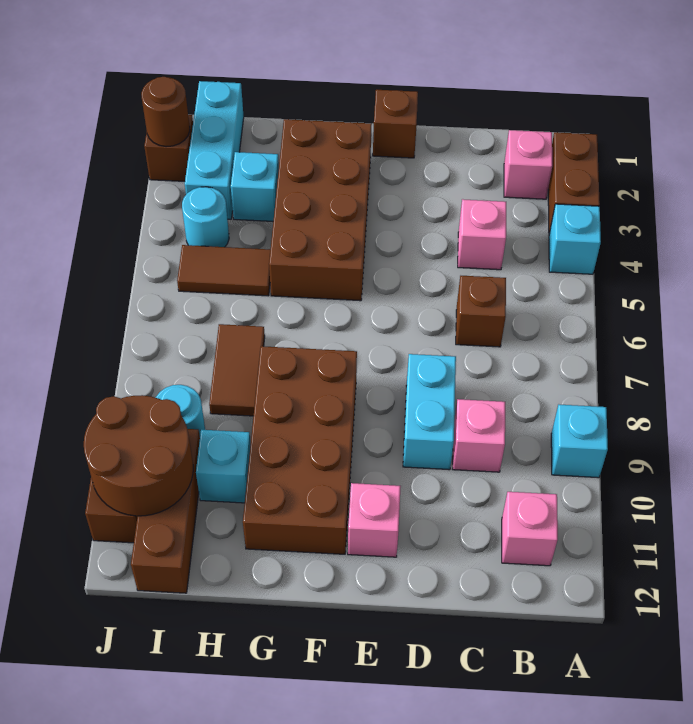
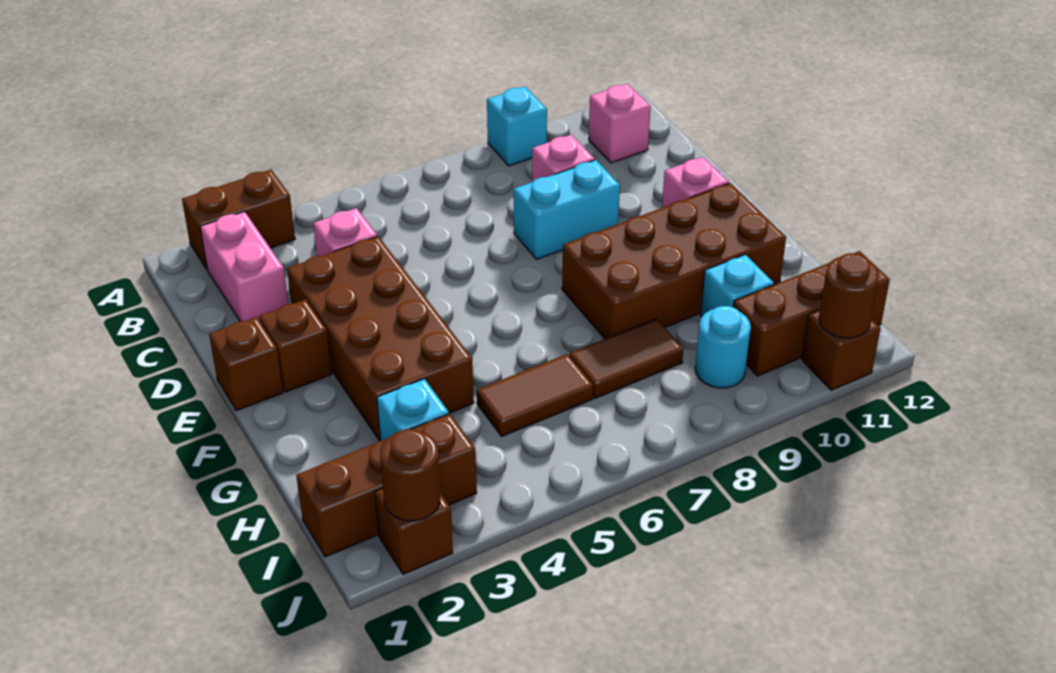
cyan 1x1 brick [549,204,601,274] -> none
pink 1x1 brick [504,130,552,199] -> pink 1x2 brick [200,212,288,322]
brown 1x1 brick [456,276,506,347] -> brown 1x1 brick moved to [259,299,332,392]
brown 2x4 brick [269,119,372,301] -> brown 2x4 brick turned to [287,236,474,441]
brown 1x2 tile [177,245,271,296] -> brown 1x2 tile turned to [477,354,593,436]
cyan 1x3 brick [185,81,244,219] -> brown 1x3 brick [296,414,477,557]
cyan 1x1 round brick [182,187,229,247] -> none
brown 2x2 round brick [84,395,193,516] -> brown 1x1 round brick [819,253,879,338]

